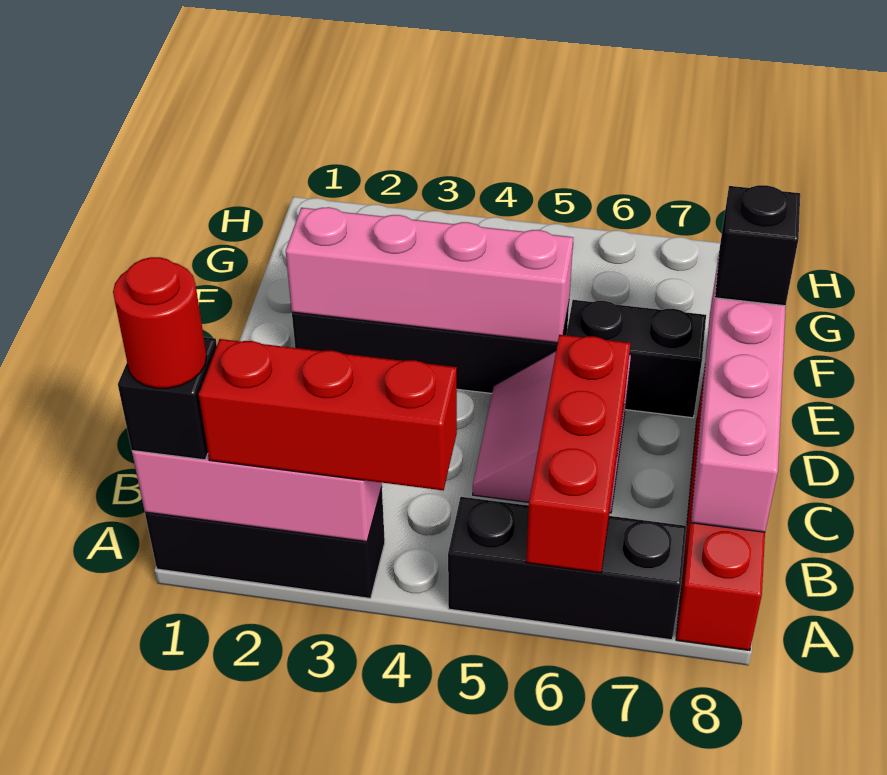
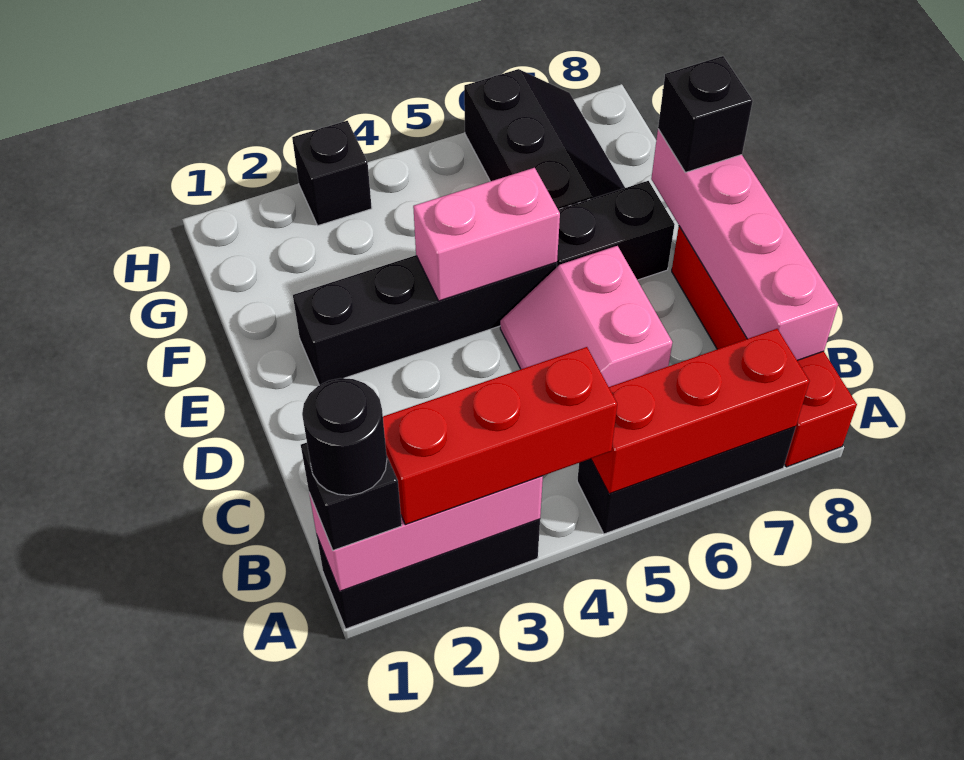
red 1x1 round brick [113,257,207,388] -> black 1x1 round brick [302,378,387,495]
red 1x3 brick [526,335,630,573] -> red 1x3 brick turned to [591,329,810,494]
pink 1x4 brick [286,207,573,343] -> pink 1x2 brick [413,168,560,301]
none -> black 2x3 slope [464,69,625,209]
none -> black 1x1 brick [292,121,372,225]

